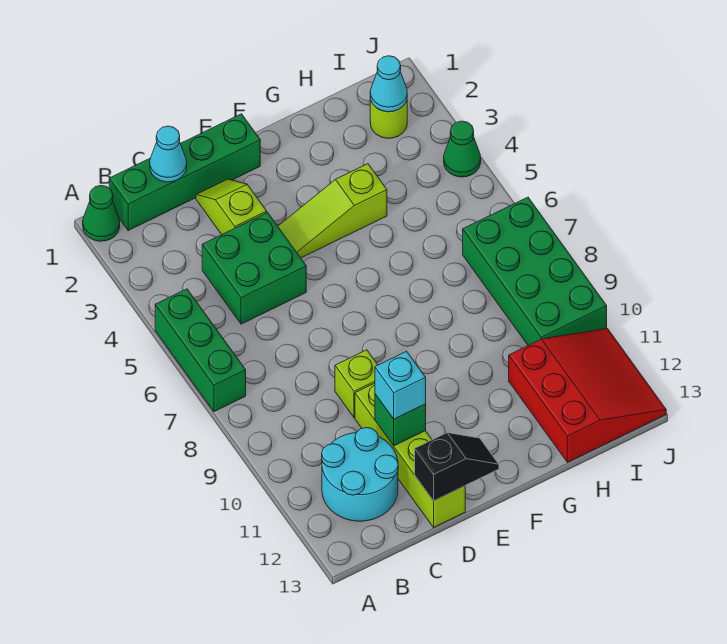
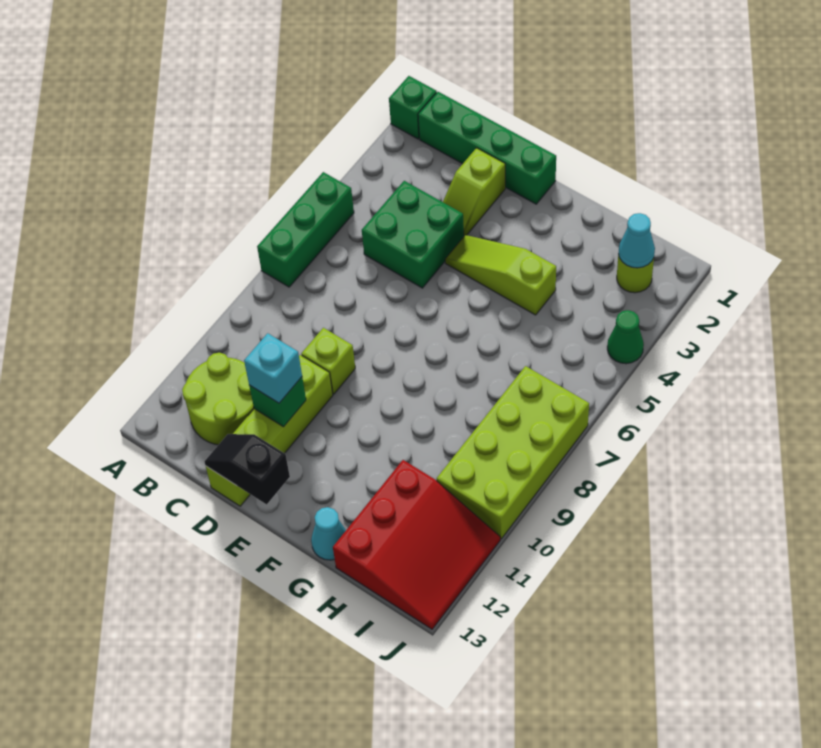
green 1x1 cone [83,186,120,241] -> green 1x1 brick [389,76,437,139]
cyan 2x2 round brick [322,428,398,521] -> lime 2x2 round brick [182,353,254,445]
cyan 1x1 cone [150,126,187,182] -> cyan 1x1 cone moved to [311,507,346,560]
lime 1x2 slope [196,179,267,235] -> lime 1x2 slope turned to [443,148,505,236]
black 1x2 slope [415,433,499,501] -> black 1x2 slope turned to [204,434,290,504]
green 2x4 brick [463,197,607,345] -> lime 2x4 brick [437,366,589,539]

